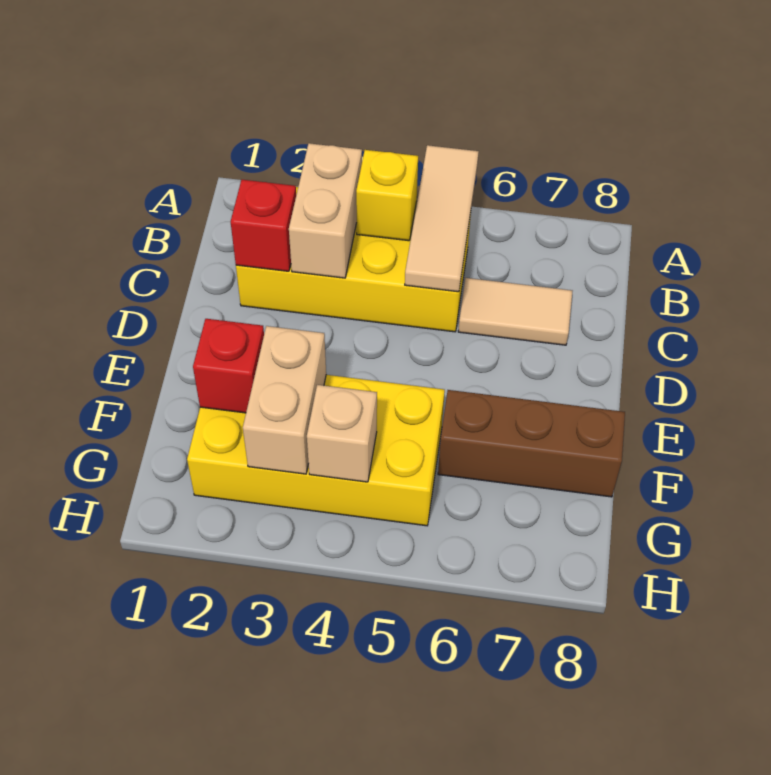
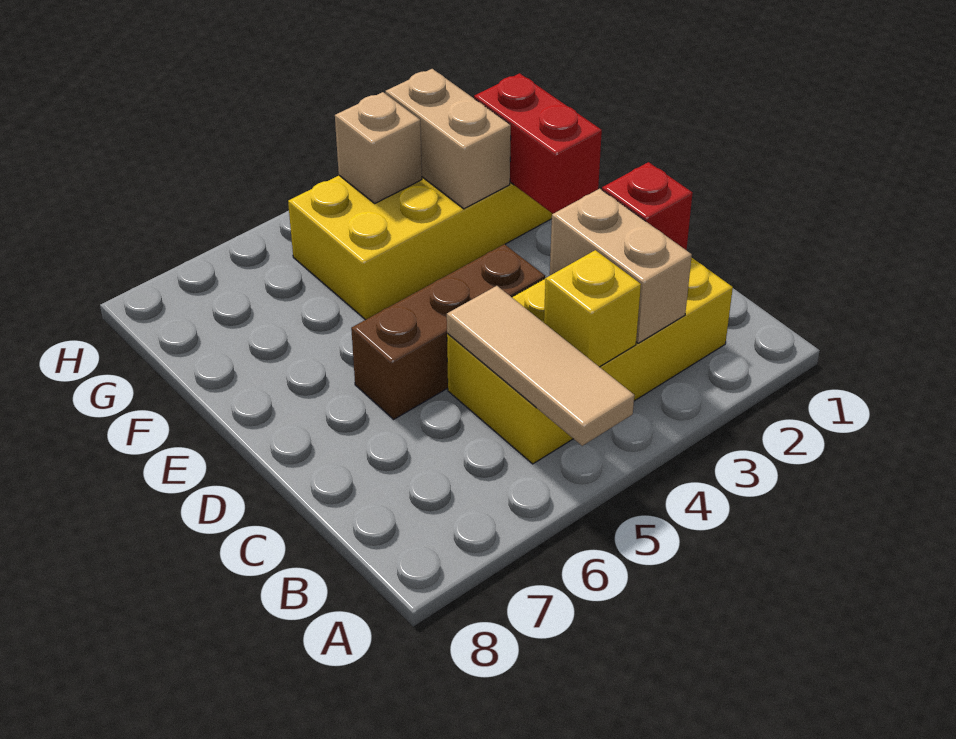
tan 1x2 tile [458,278,572,345] -> none
red 1x1 brick [193,319,264,413] -> red 1x2 brick [474,73,602,214]
brown 1x3 brick [438,390,625,497] -> brown 1x3 brick moved to [351,244,545,419]

